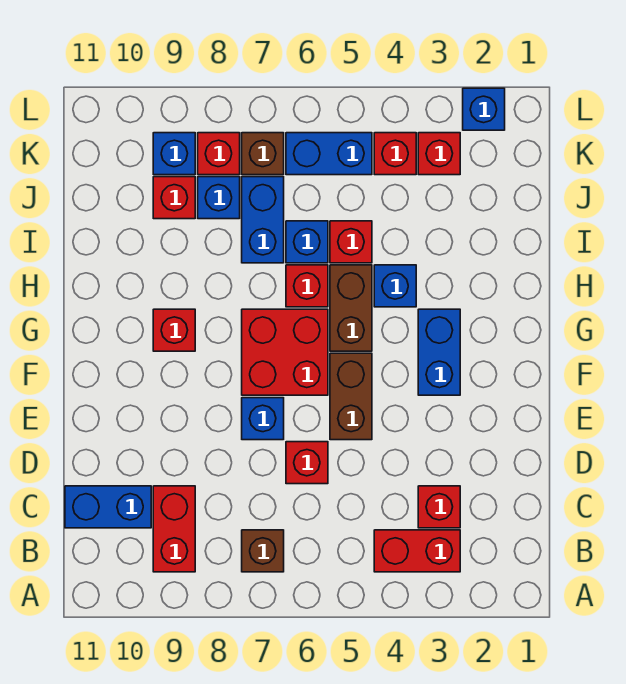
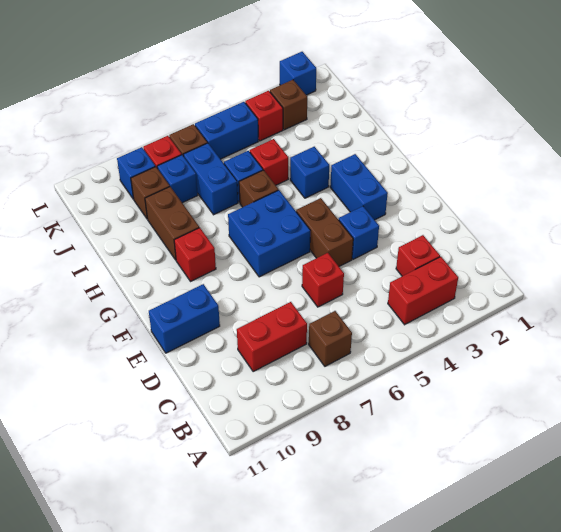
red 1x2 brick [153,486,195,572] -> red 1x2 brick turned to [237,302,307,372]
blue 1x2 brick [65,486,151,528] -> blue 1x2 brick moved to [149,284,220,353]
blue 1x1 brick [242,398,284,440] -> blue 1x1 brick moved to [339,206,379,259]
red 2x2 brick [242,309,328,395] -> blue 2x2 brick [228,190,310,277]
brown 1x2 brick [330,265,372,351] -> brown 1x2 brick moved to [145,187,199,260]
red 1x1 brick [286,265,328,307] -> brown 1x1 brick [239,170,278,207]
red 1x1 brick [153,177,195,219] -> brown 1x1 brick [131,167,170,219]
red 1x1 brick [418,133,460,175] -> brown 1x1 brick [270,80,307,130]

